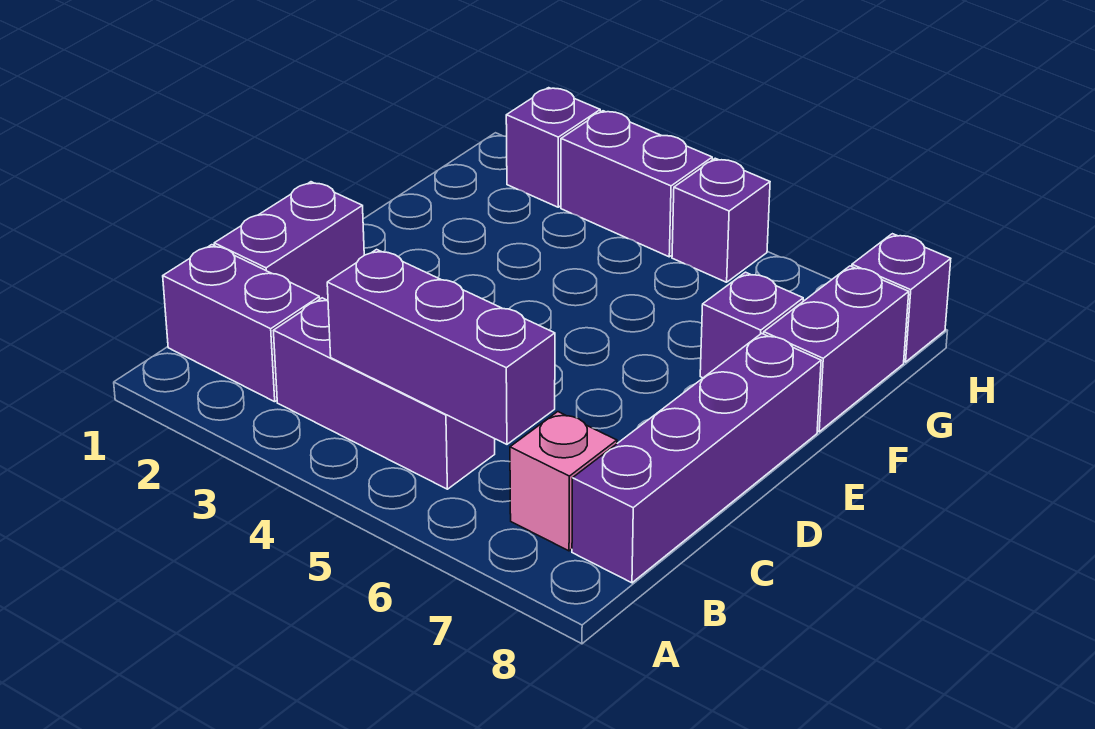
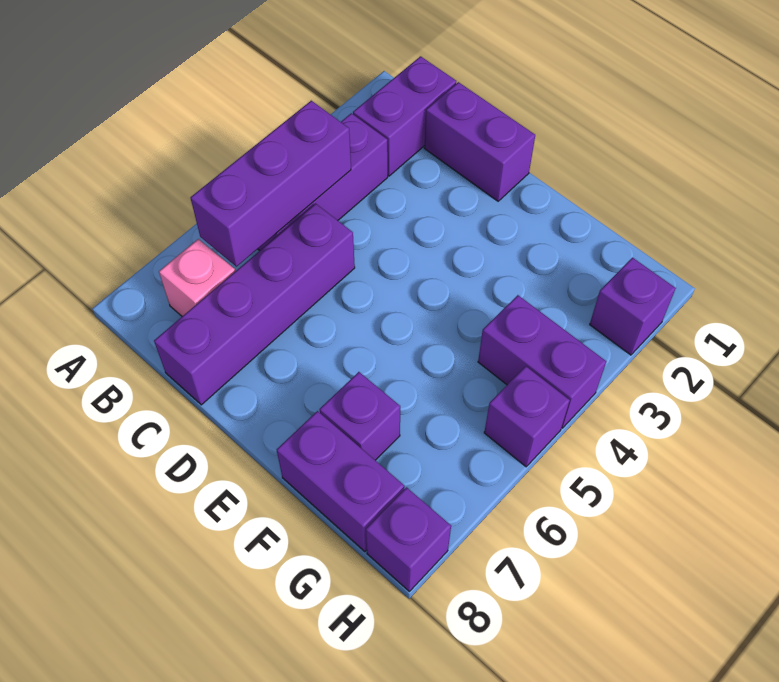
purple 1x4 brick [572,333,821,583] -> purple 1x4 brick turned to [154,204,355,405]
purple 1x2 brick [561,111,712,257] -> purple 1x2 brick turned to [478,295,606,428]

